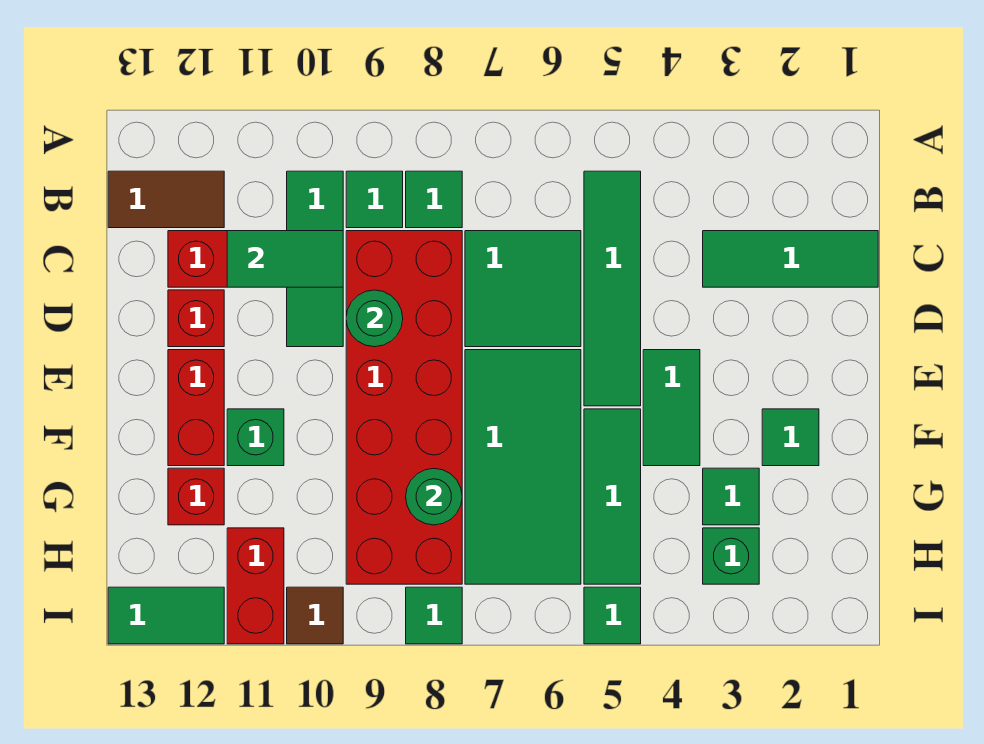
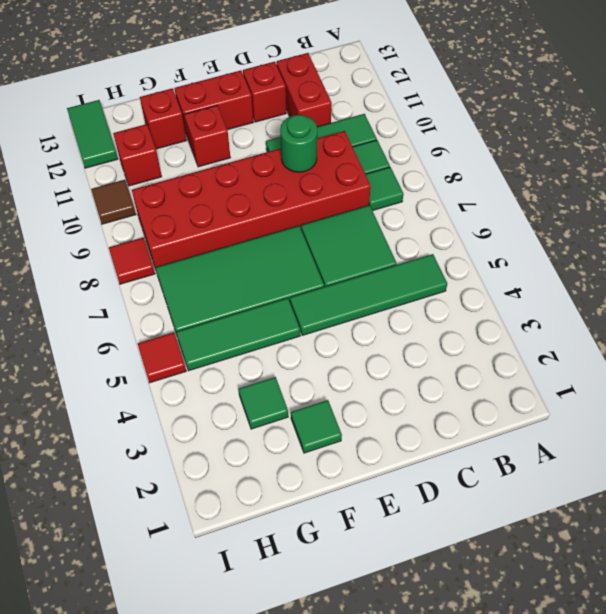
brown 1x2 tile [108,171,224,228] -> none
green 1x3 tile [703,231,878,287] -> none
green 1x2 tile [227,231,343,287] -> none
green 1x2 tile [643,350,700,466] -> none
green 1x1 brick [227,409,284,466] -> red 1x1 brick [184,105,230,167]
green 1x1 round brick [406,469,462,525] -> none
green 1x1 brick [703,528,759,584] -> none
red 1x2 brick [227,528,284,644] -> red 1x1 brick [113,124,162,186]
green 1x1 tile [584,587,641,644] -> red 1x1 tile [138,333,186,383]
green 1x1 tile [406,587,462,644] -> red 1x1 tile [109,238,155,284]

